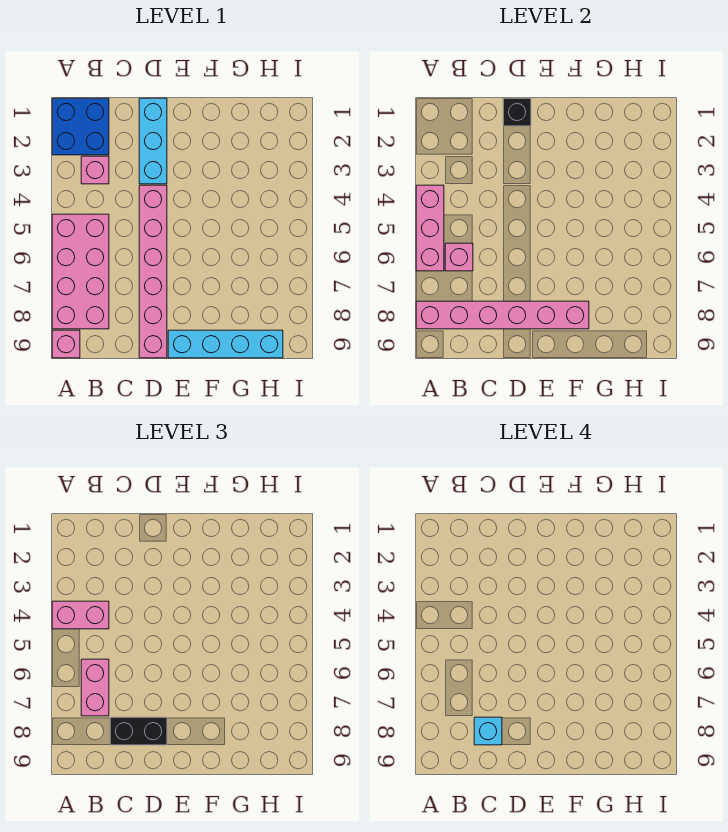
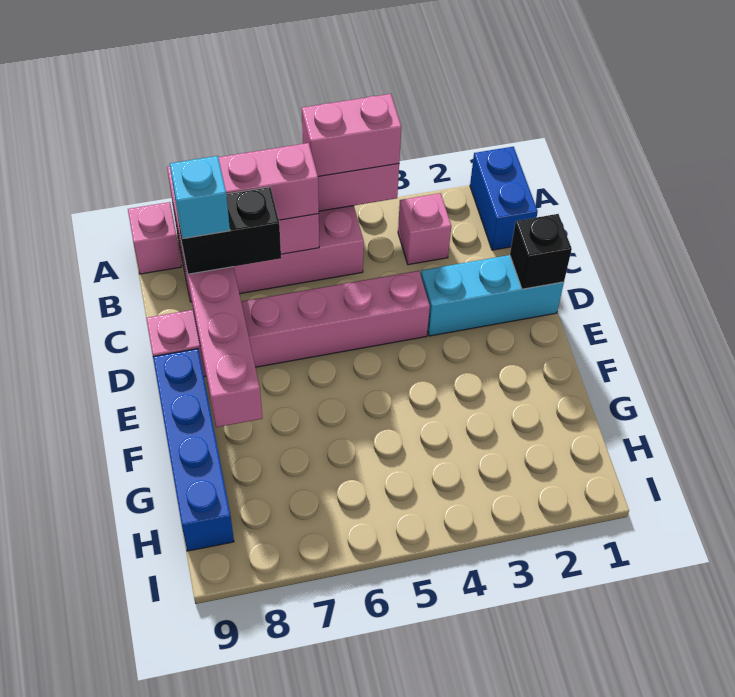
blue 2x2 brick [52,98,109,155] -> blue 1x2 brick [470,147,538,250]
pink 1x2 brick [52,601,109,629] -> pink 1x2 brick turned to [302,94,401,177]
black 1x2 brick [110,717,167,745] -> black 1x2 brick turned to [176,187,281,274]
cyan 1x4 brick [168,330,283,358] -> blue 1x4 brick [153,349,234,551]

